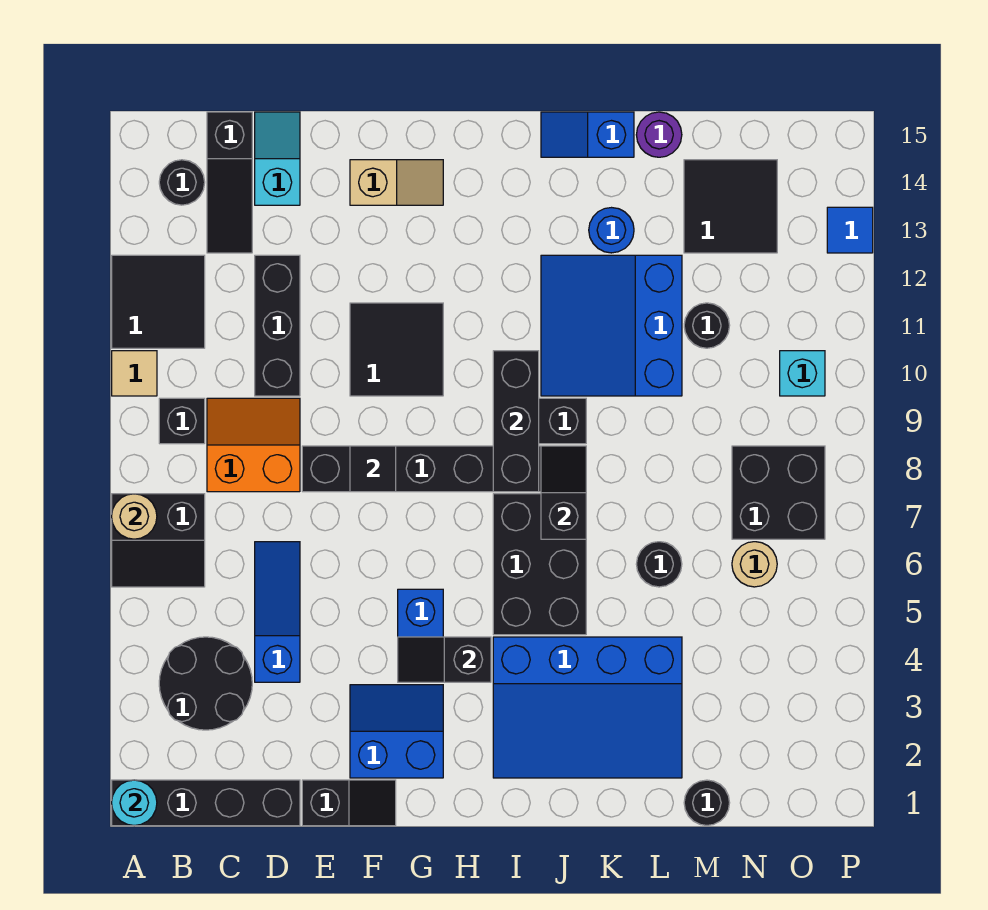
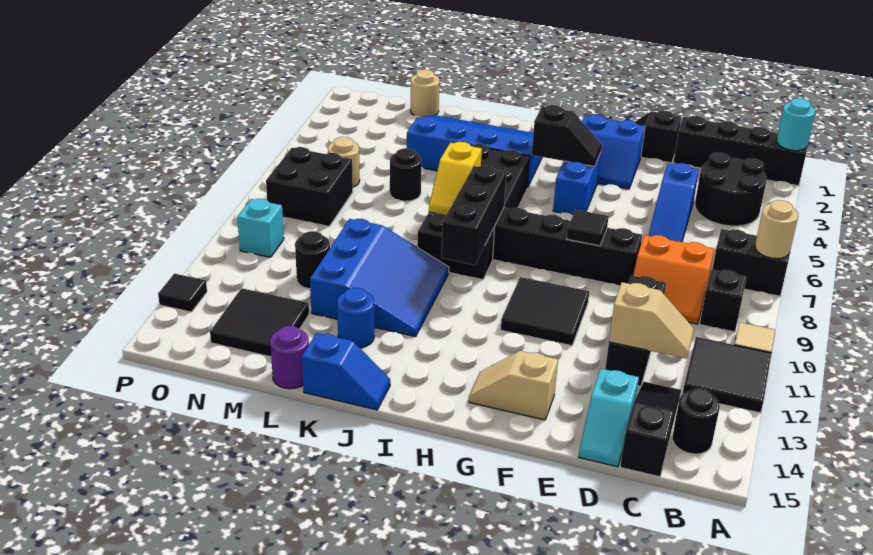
none -> tan 1x2 slope [609,282,694,359]
black 1x2 slope [541,446,586,539] -> yellow 1x2 slope [429,142,482,215]
black 1x1 round brick [684,780,730,825] -> tan 1x1 round brick [411,70,440,117]
blue 1x1 tile [827,207,873,253] -> black 1x1 tile [158,274,207,312]

